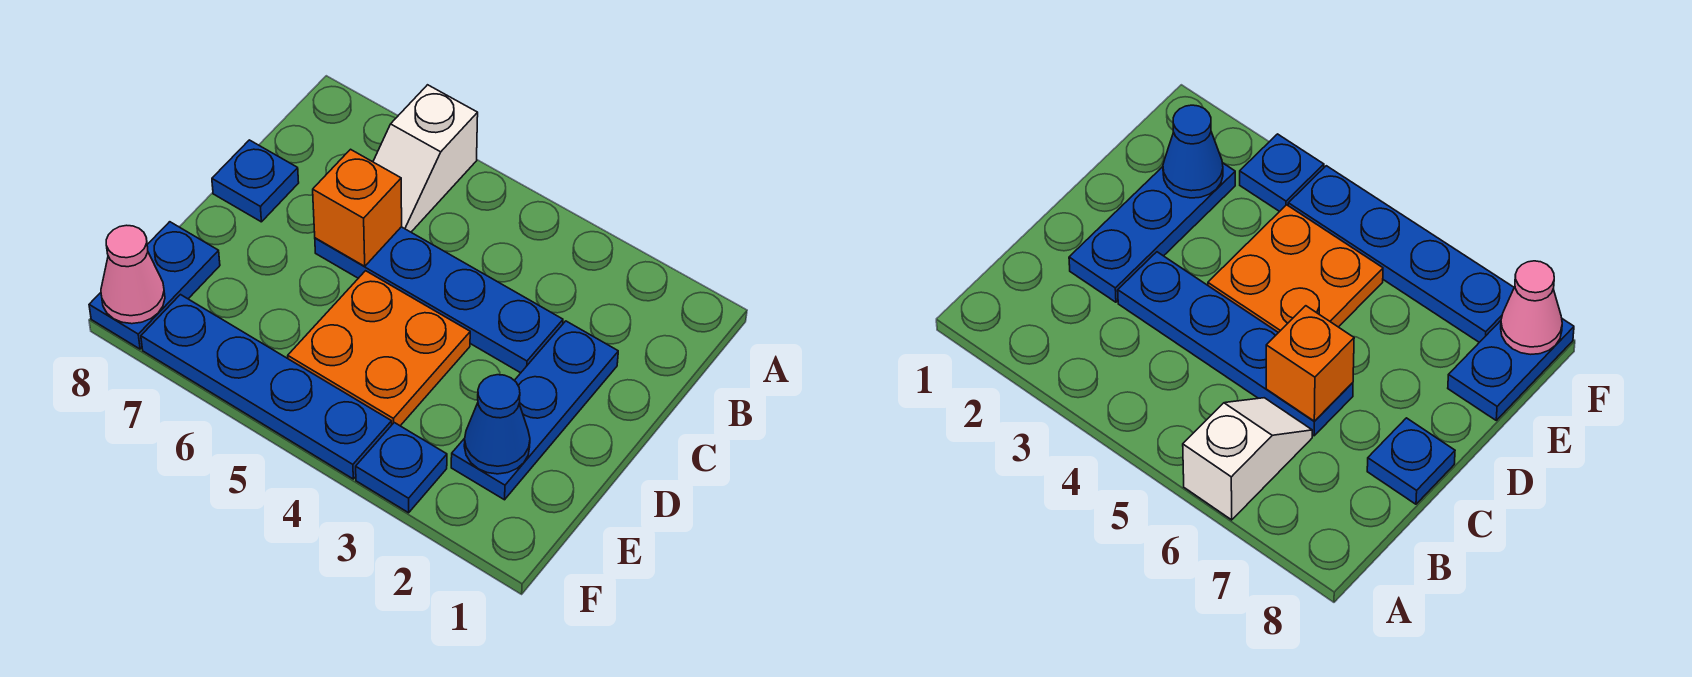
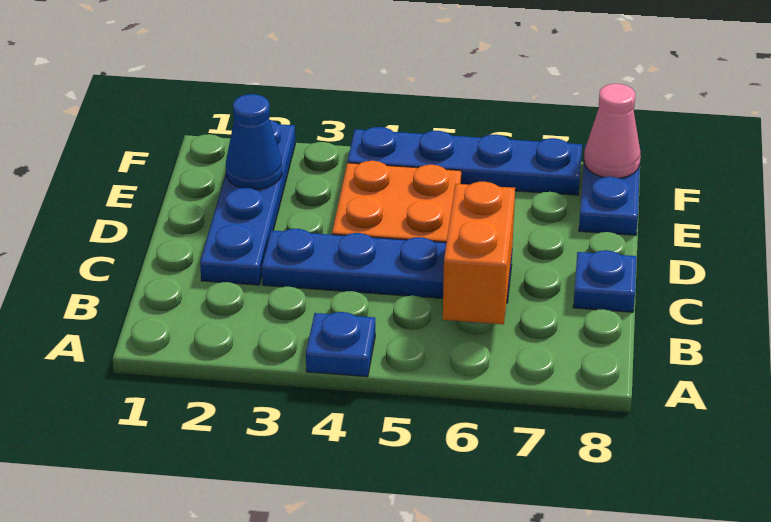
white 1x2 slope [373,85,478,232] -> none
blue 1x3 plate [451,321,618,500] -> blue 1x4 plate [200,120,295,285]
orange 1x1 brick [313,149,402,266] -> orange 1x2 brick [443,182,515,324]
blue 1x1 plate [356,423,447,513] -> blue 1x1 plate moved to [306,312,375,377]

